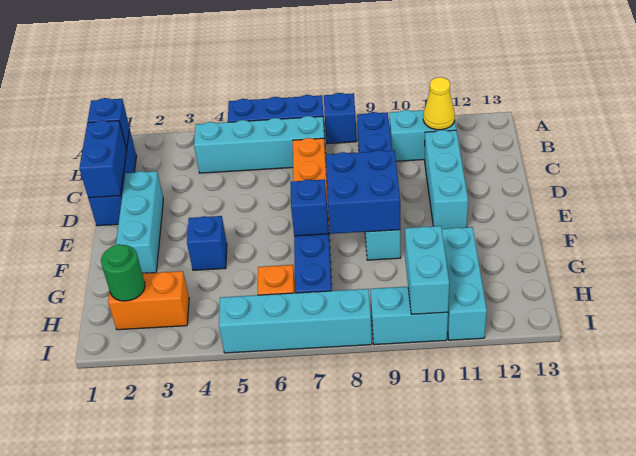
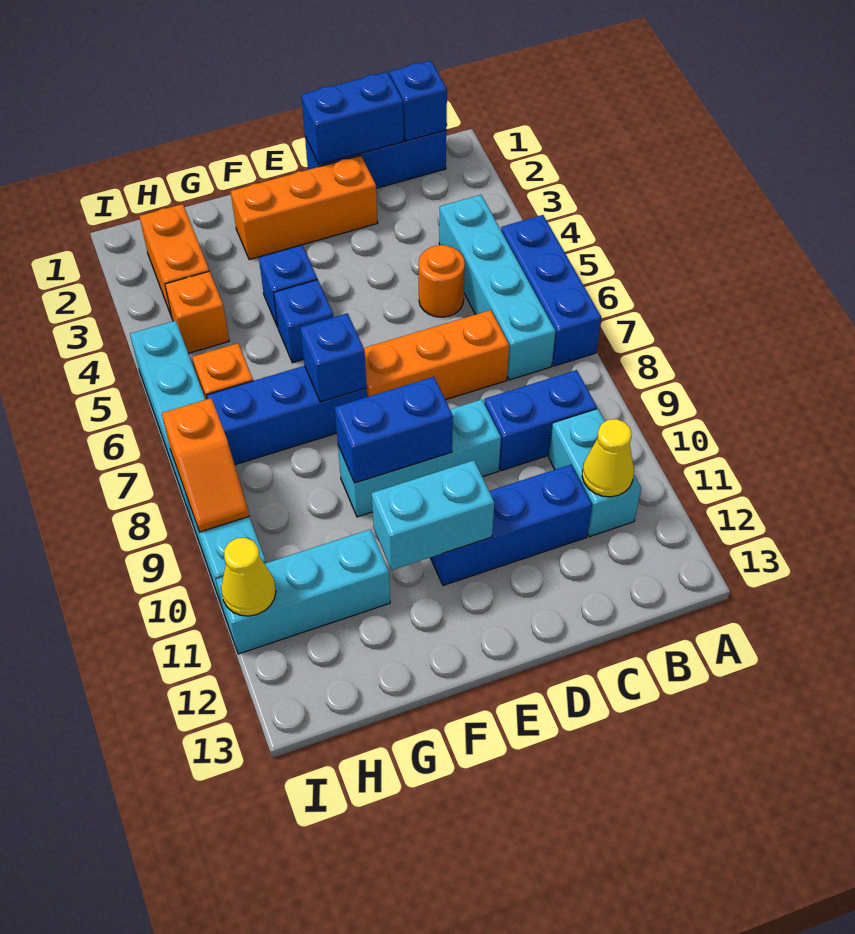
blue 1x1 brick [324,93,357,144] -> blue 1x1 brick moved to [274,280,333,363]
none -> orange 1x1 round brick [419,245,465,317]
cyan 1x3 brick [424,130,468,229] -> blue 1x3 brick [430,465,592,585]
cyan 1x3 brick [116,171,163,274] -> orange 1x3 brick [231,156,378,260]
blue 2x2 brick [326,150,400,234] -> blue 1x2 brick [335,377,453,483]
green 1x1 round brick [101,244,145,301] -> none
none -> orange 1x1 brick [165,271,229,353]
cyan 1x2 brick [405,226,449,314] -> cyan 1x2 brick moved to [372,460,494,570]
none -> orange 1x2 slope [162,398,249,532]
none -> yellow 1x1 cone [221,538,276,616]

